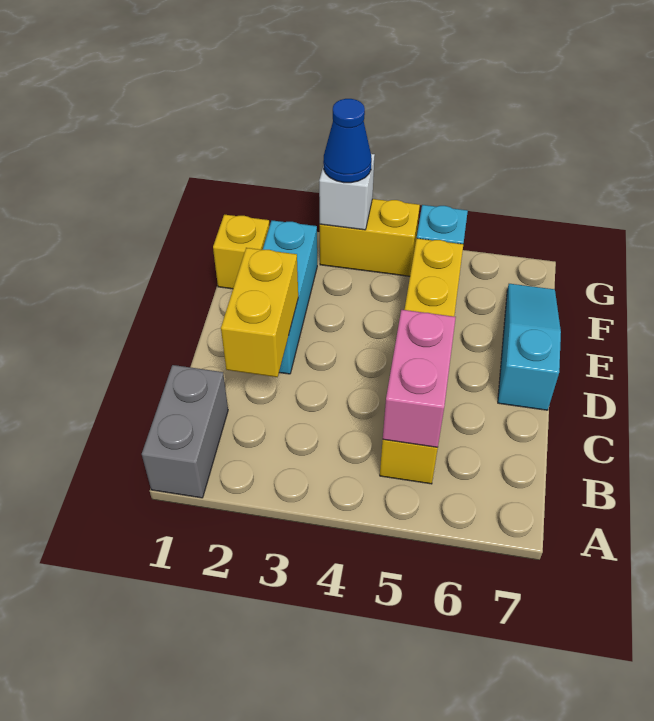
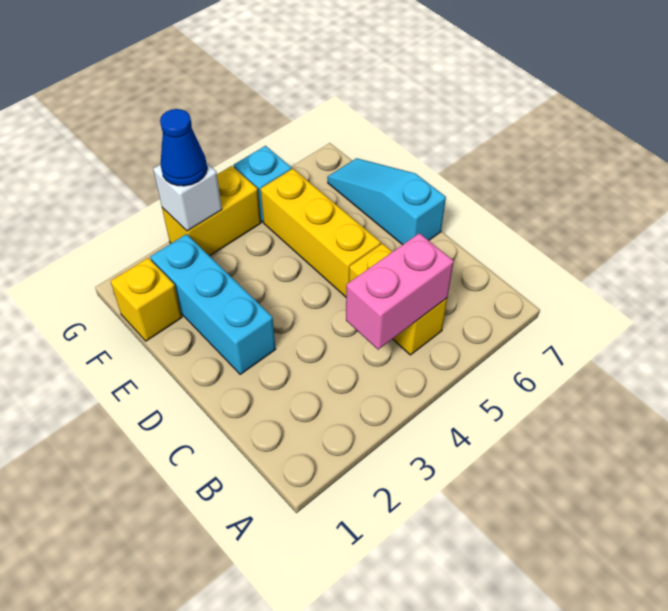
grey 1x2 brick [142,365,228,498] -> none
pink 1x2 brick [383,310,456,447] -> pink 1x2 brick turned to [346,233,454,350]
yellow 1x2 brick [221,248,298,377] -> none

